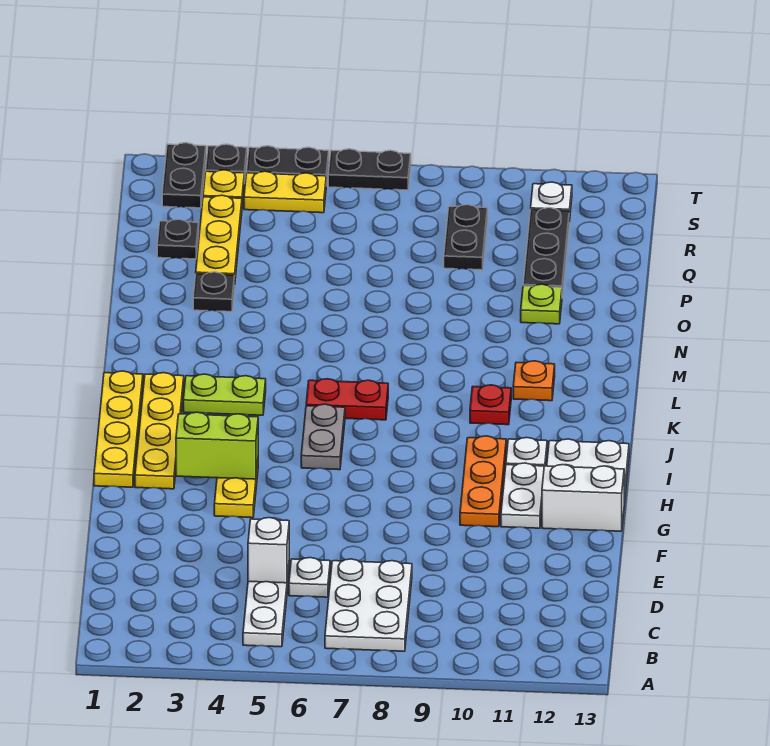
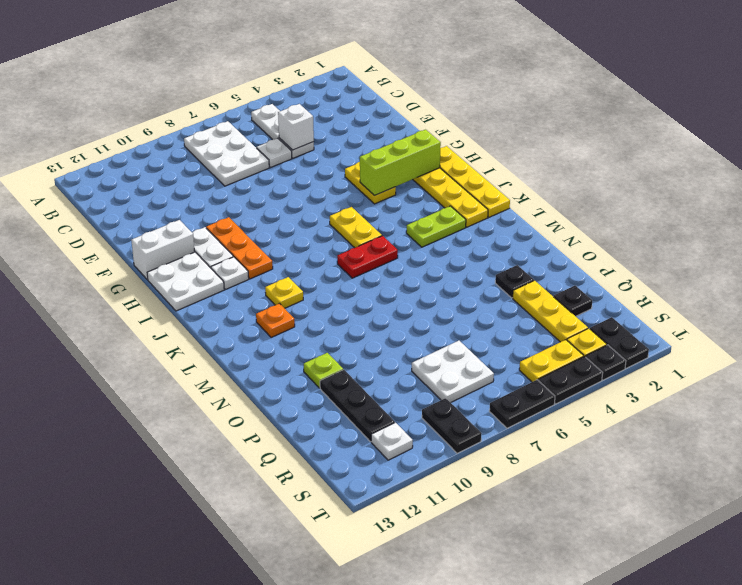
lime 1x2 brick [176,412,258,479] -> lime 1x3 brick [360,130,441,196]
grey 1x2 plate [301,404,345,470] -> yellow 1x2 plate [330,207,382,248]
red 1x1 plate [470,385,511,425] -> yellow 1x1 plate [265,277,303,308]
none -> white 2x2 plate [412,341,494,403]
black 1x2 plate [444,205,488,270] -> black 1x2 plate moved to [422,398,482,453]

